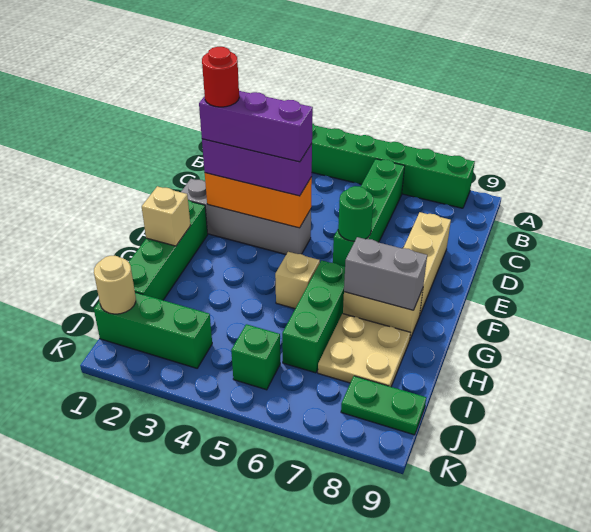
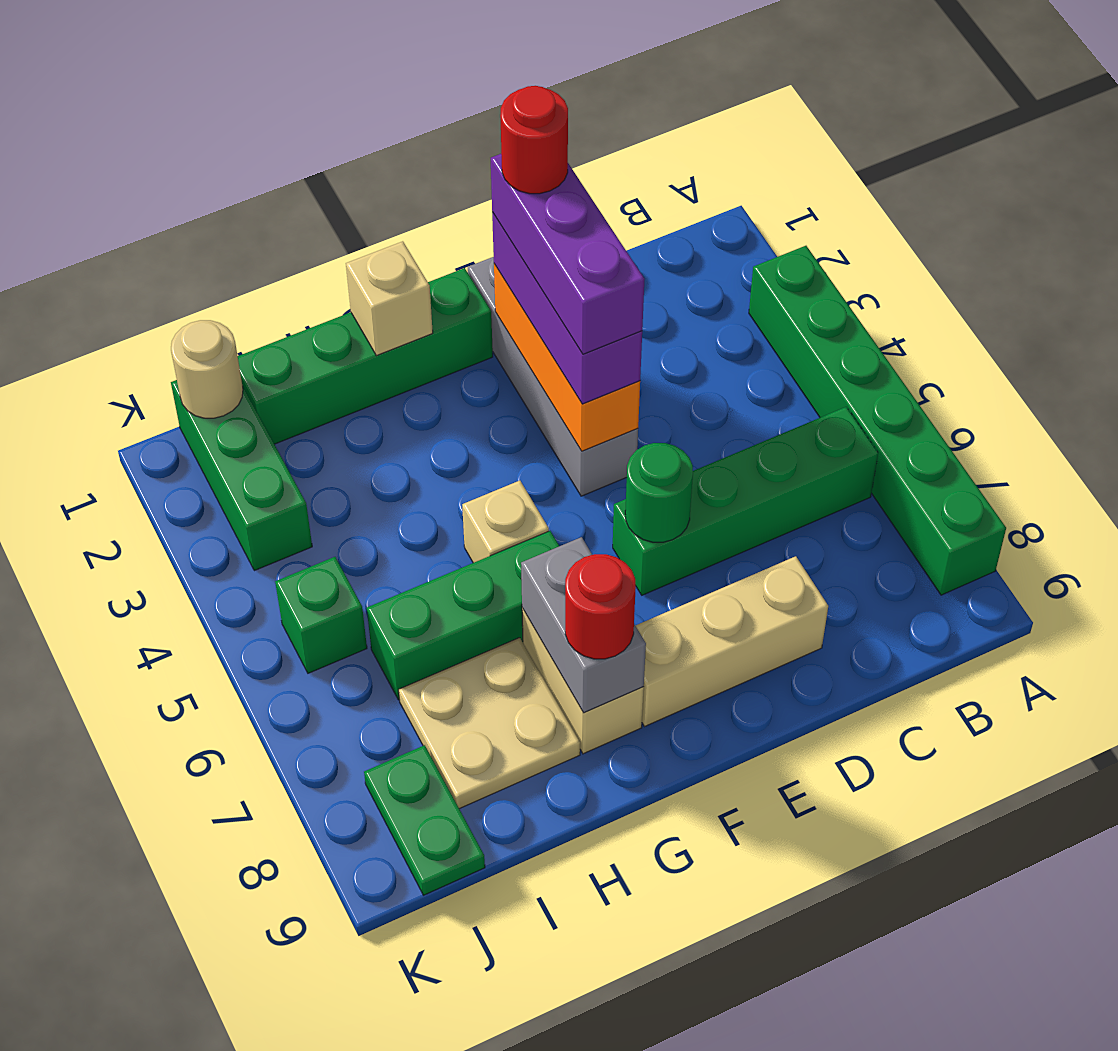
none -> red 1x1 round brick [565,554,636,659]

